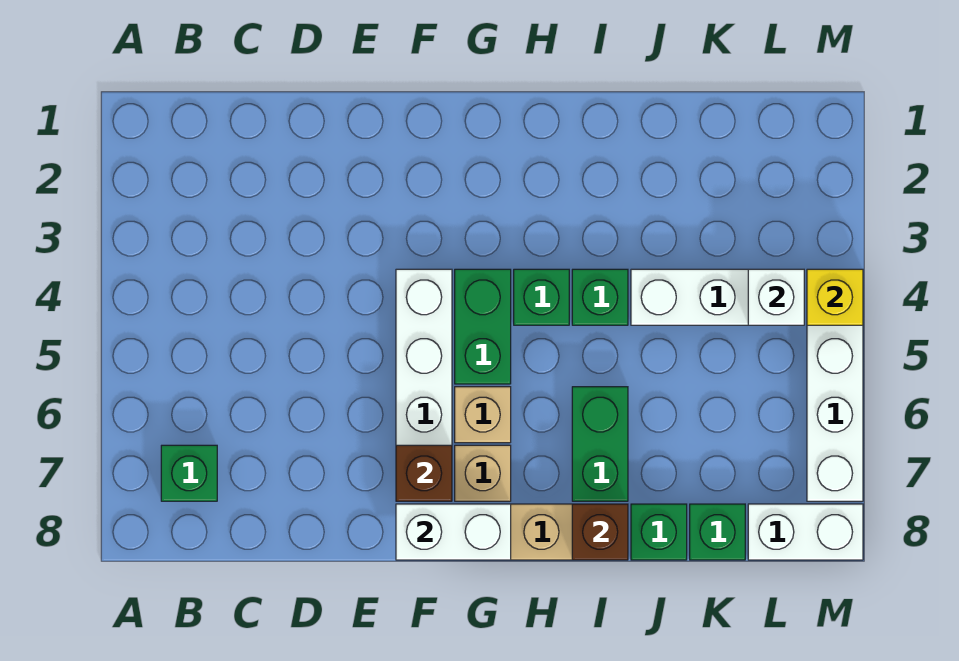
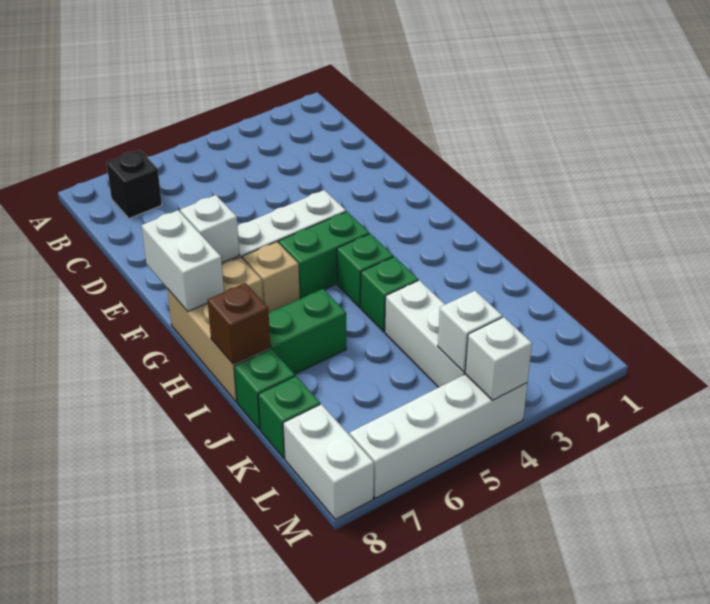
green 1x1 brick [161,445,217,501] -> black 1x1 brick [106,150,162,219]
brown 1x1 brick [396,445,452,501] -> white 1x1 brick [180,195,240,263]
yellow 1x1 brick [807,269,863,325] -> white 1x1 brick [465,317,532,400]

